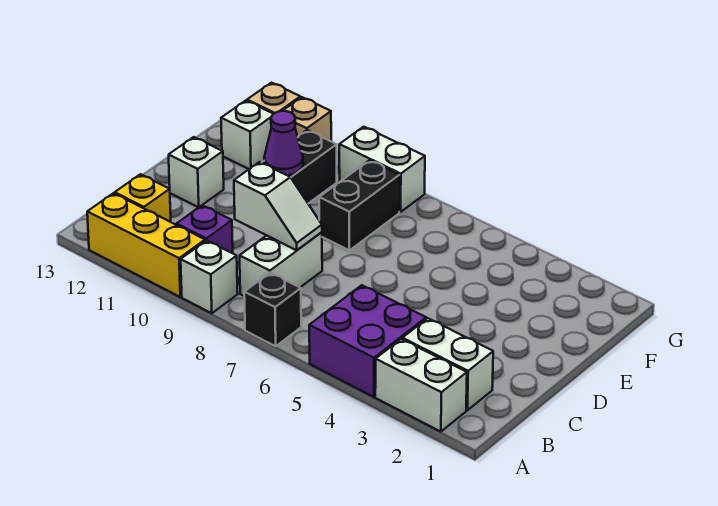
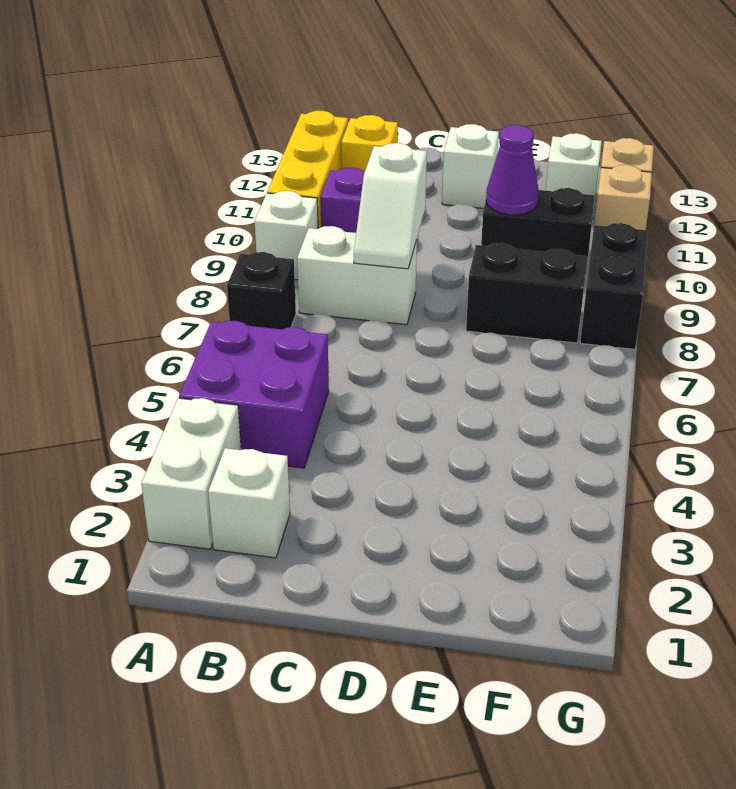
white 1x2 brick [402,318,493,410] -> white 1x1 brick [208,448,290,558]
white 1x2 brick [339,127,425,212] -> black 1x2 brick [580,223,648,349]

